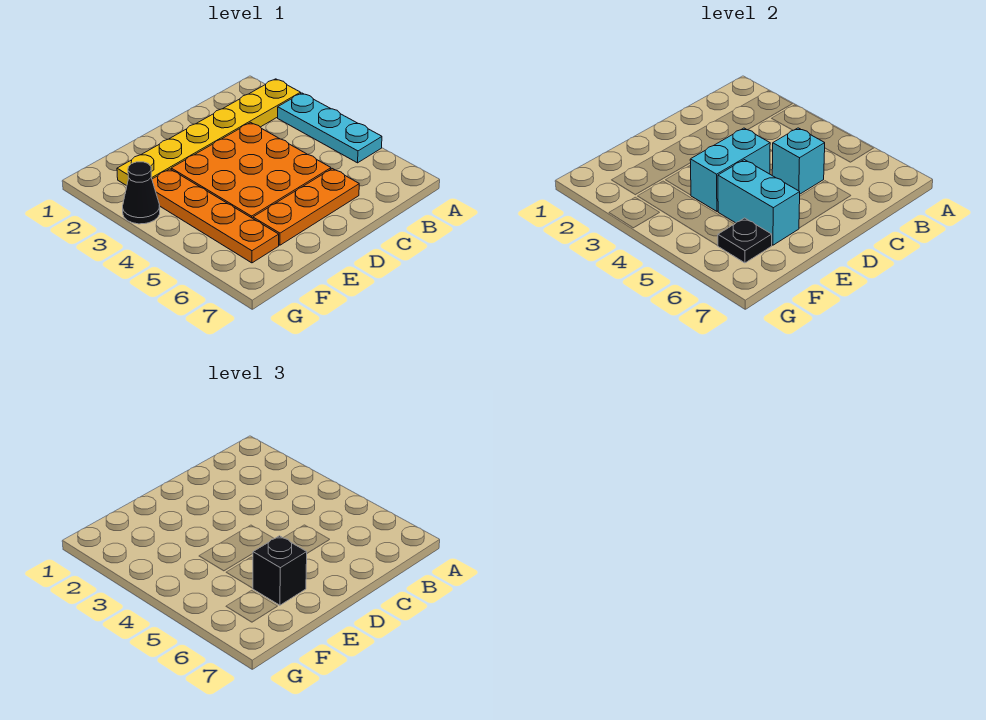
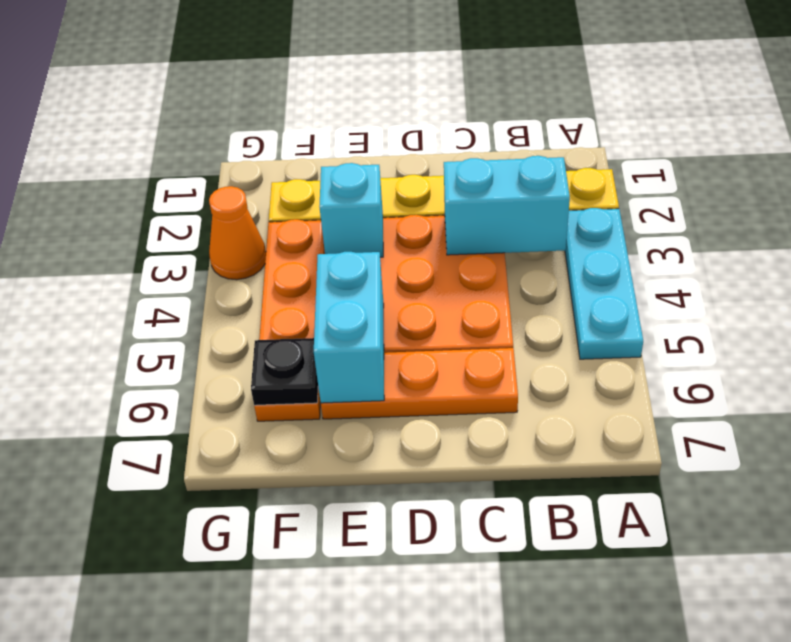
cyan 1x1 brick [772,128,825,194] -> cyan 1x1 brick moved to [319,163,383,257]
cyan 1x2 brick [690,128,770,211] -> cyan 1x2 brick moved to [444,156,570,255]
black 1x1 brick [253,536,307,605] -> none
black 1x1 cone [123,162,160,224] -> orange 1x1 cone [209,186,266,280]

